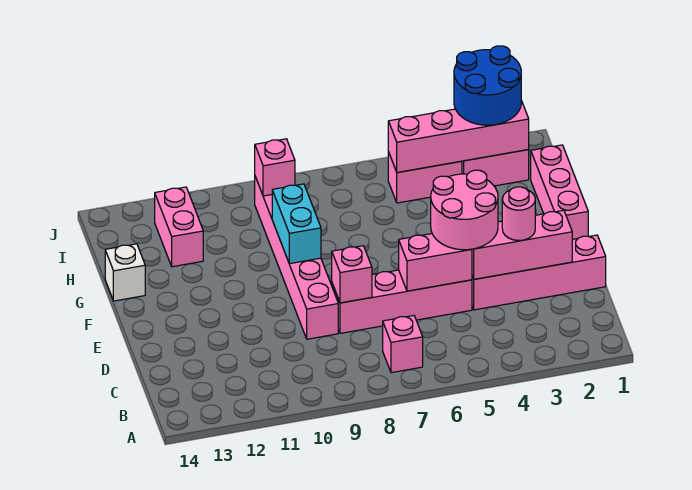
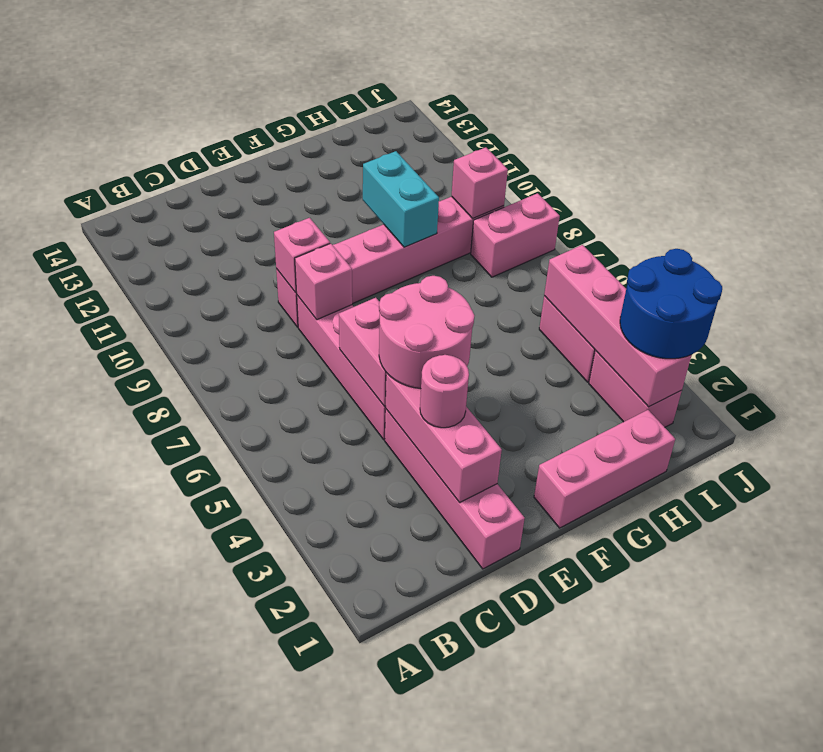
pink 1x1 brick [383,316,423,373] -> pink 1x1 brick moved to [274,218,330,293]
cyan 1x2 brick [272,184,321,264] -> cyan 1x2 brick turned to [363,151,439,247]
white 1x1 brick [105,244,145,301] -> none
pink 1x2 brick [155,187,203,267] -> pink 1x2 brick moved to [471,193,560,277]

